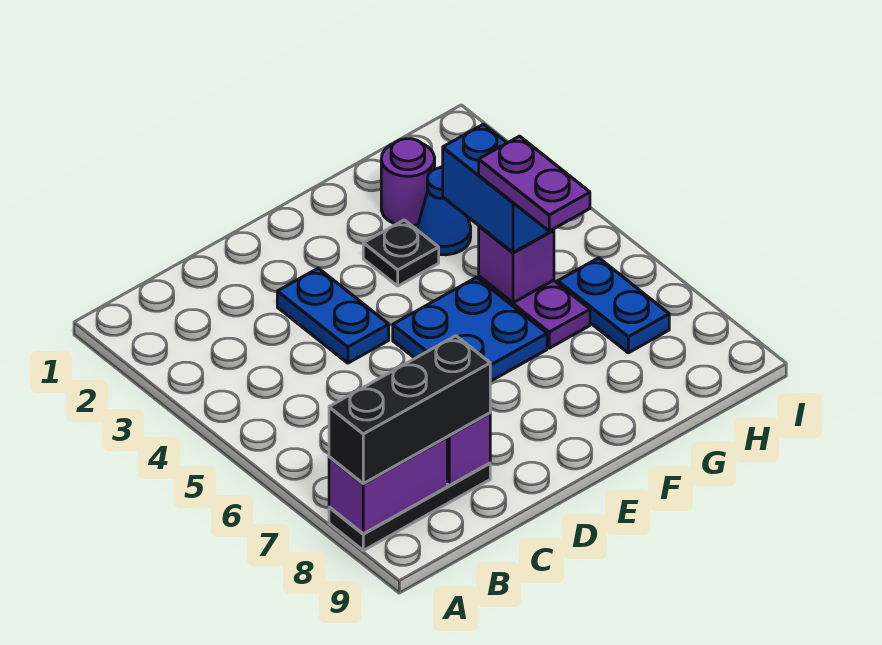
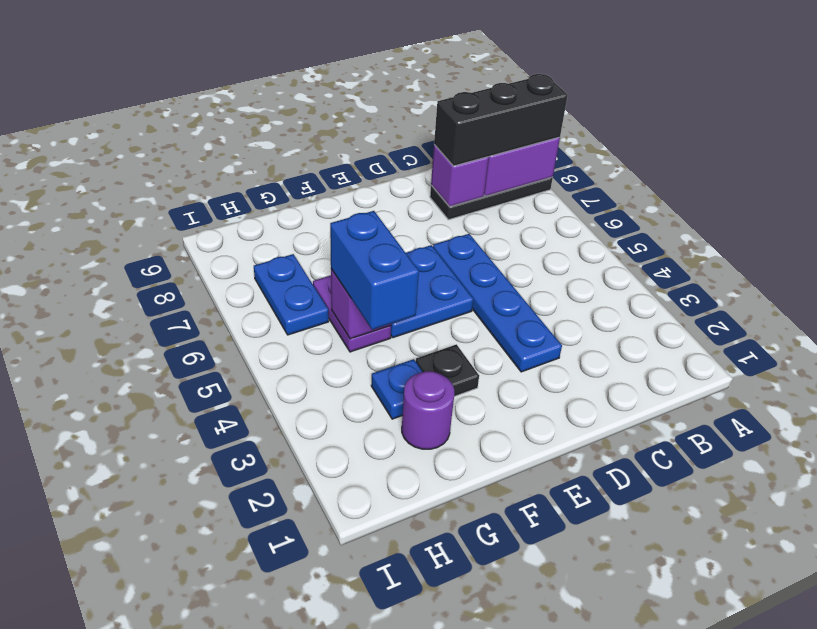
blue 1x2 plate [277,268,389,363] -> blue 1x4 plate [433,234,562,372]
blue 1x1 cone [417,167,471,255] -> blue 1x1 plate [371,359,422,419]
purple 1x2 plate [479,136,590,231] -> none

